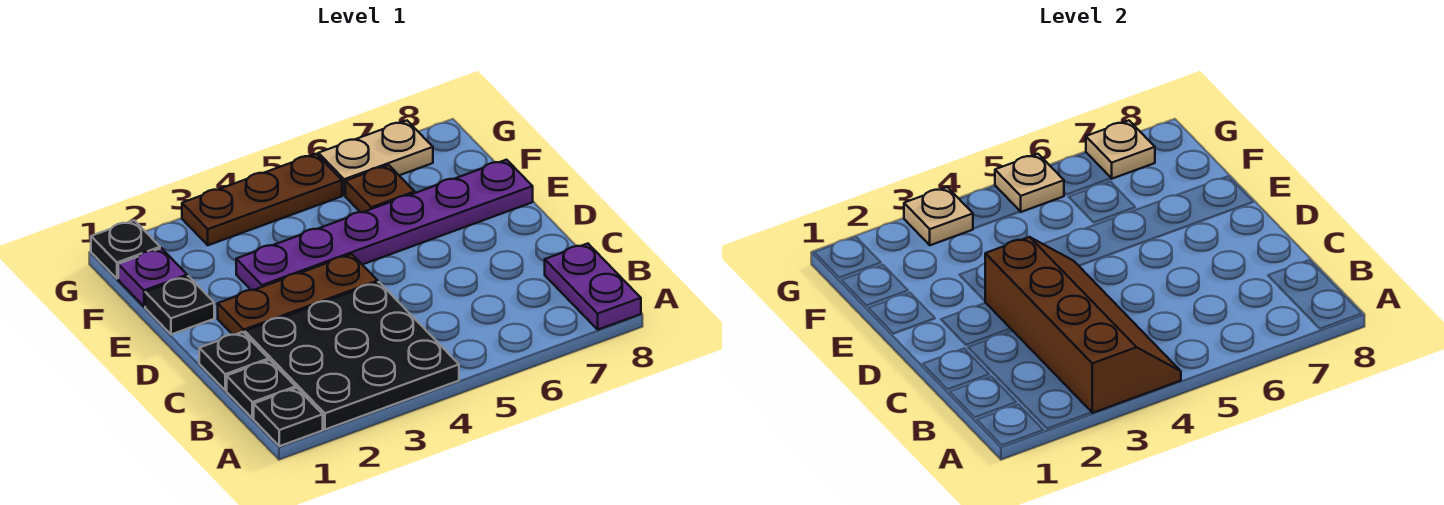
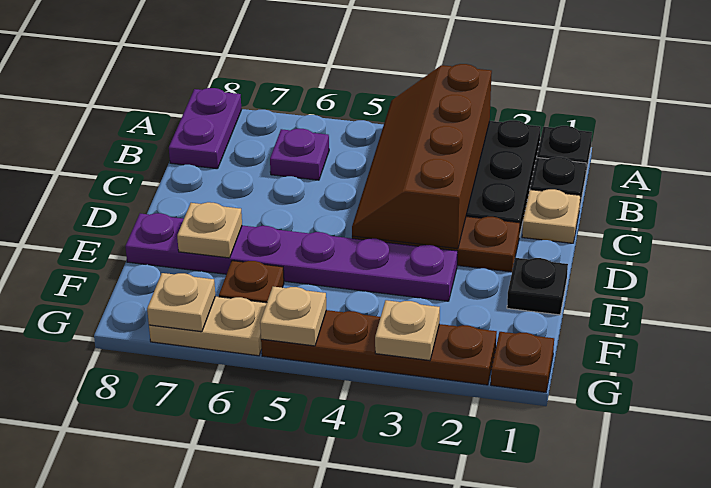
black 1x1 plate [199,332,268,390] -> tan 1x1 plate [522,189,580,243]
none -> tan 1x1 plate [177,202,242,258]
purple 1x1 plate [118,248,187,307] -> purple 1x1 plate moved to [270,129,329,180]
black 1x1 plate [91,220,160,279] -> brown 1x1 plate [491,332,554,392]
brown 1x3 plate [182,154,342,245] -> brown 1x4 plate [261,310,497,385]

